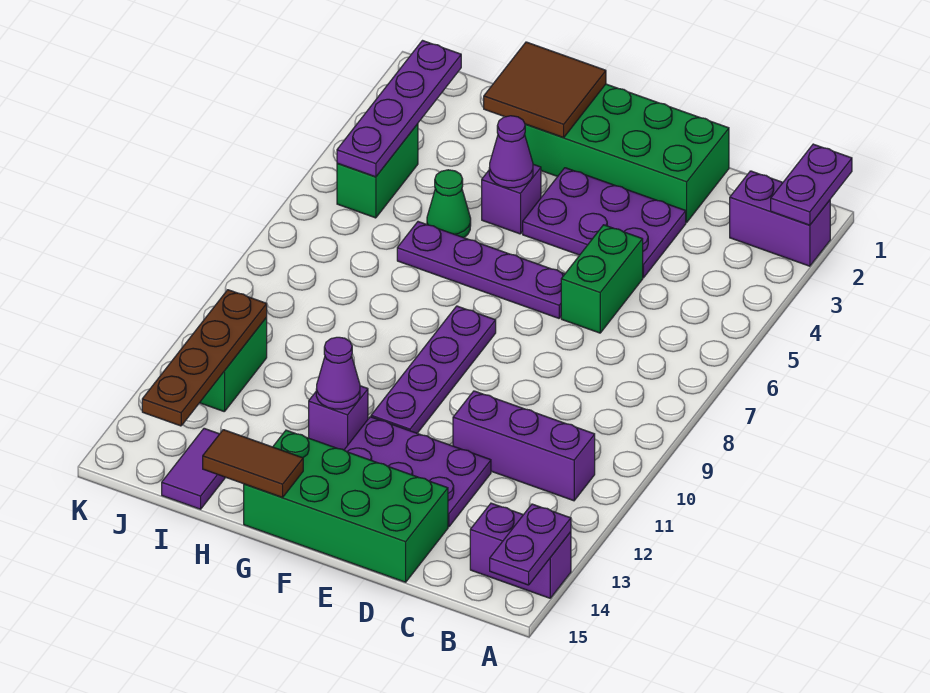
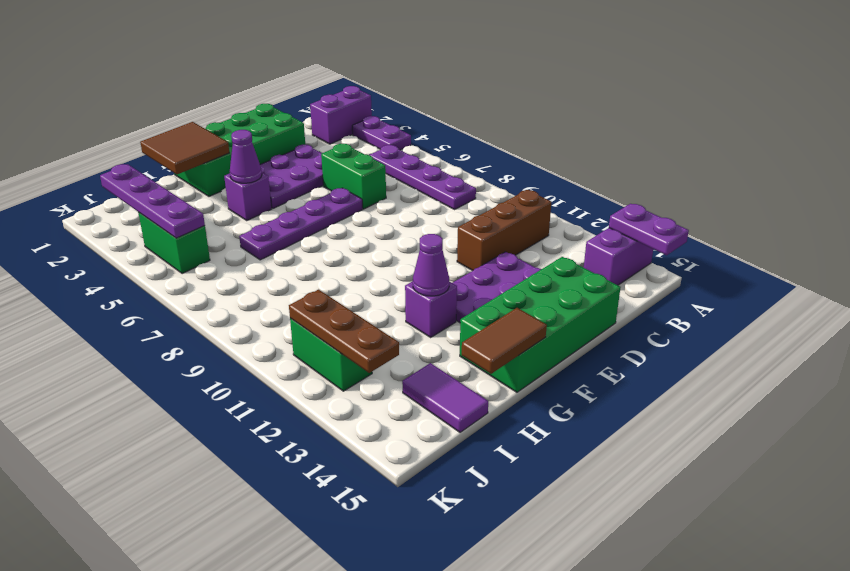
purple 1x2 plate [771,144,852,225] -> purple 1x2 plate moved to [352,116,411,150]
purple 1x3 brick [453,391,595,501] -> brown 1x3 brick [457,190,551,271]
purple 1x4 plate [371,306,496,433] -> purple 1x4 plate moved to [370,145,476,209]
green 1x1 cone [427,170,471,238] -> none
brown 1x4 plate [142,290,267,426] -> brown 1x3 plate [289,289,399,373]

